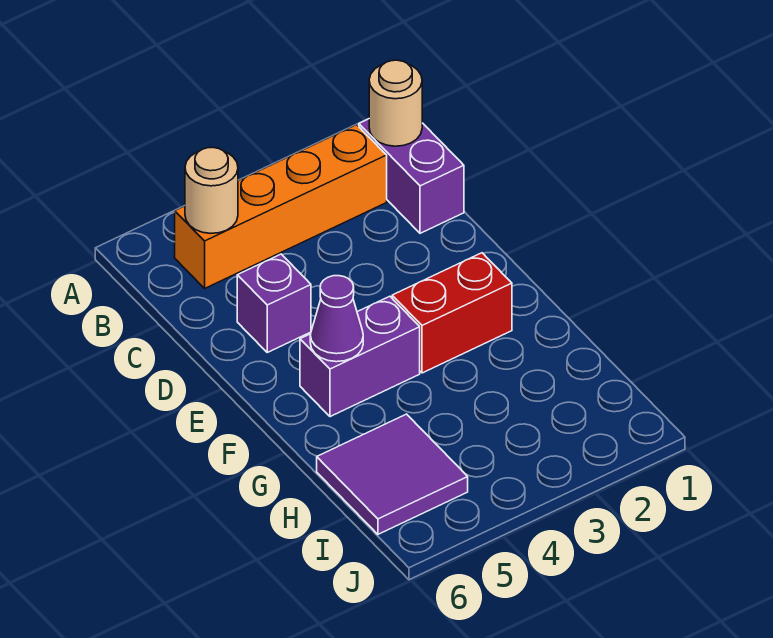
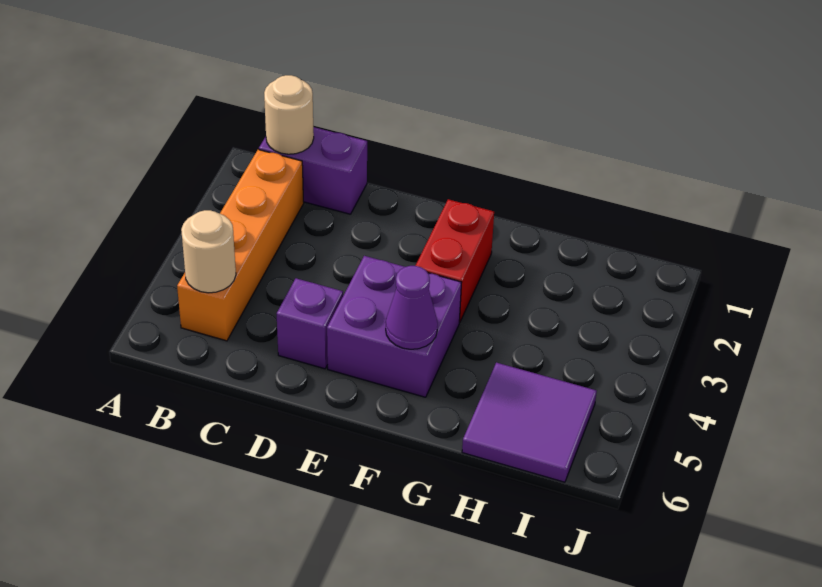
purple 1x2 brick [300,296,420,417] -> purple 2x2 brick [327,256,461,397]

